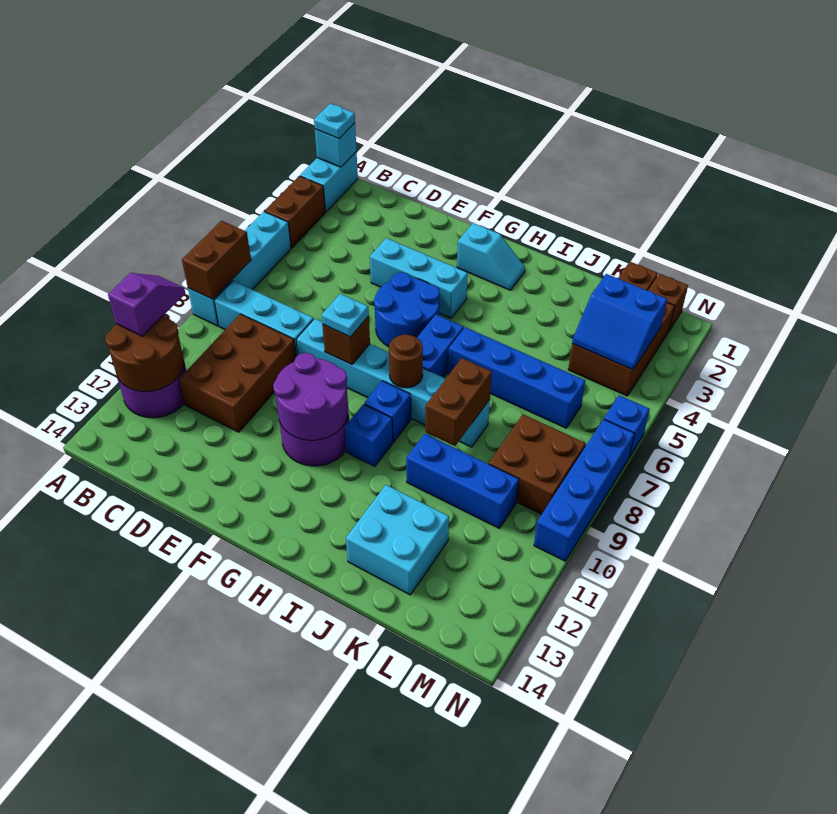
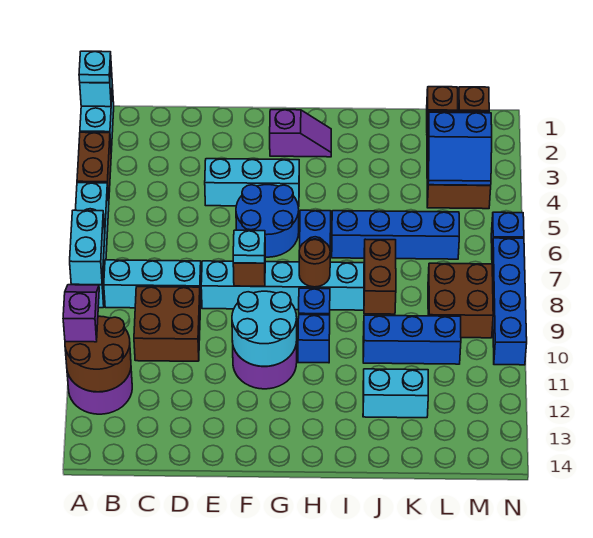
brown 1x2 brick [182,221,251,299] -> cyan 1x2 brick [70,210,105,285]
brown 2x3 brick [179,314,296,432] -> brown 2x2 brick [134,287,200,361]
purple 2x2 round brick [273,353,348,440] -> cyan 2x2 round brick [232,291,297,366]
cyan 1x2 slope [457,223,525,290] -> purple 1x2 slope [270,110,331,157]
cyan 2x2 brick [346,485,449,595] -> cyan 1x2 brick [363,369,428,418]

